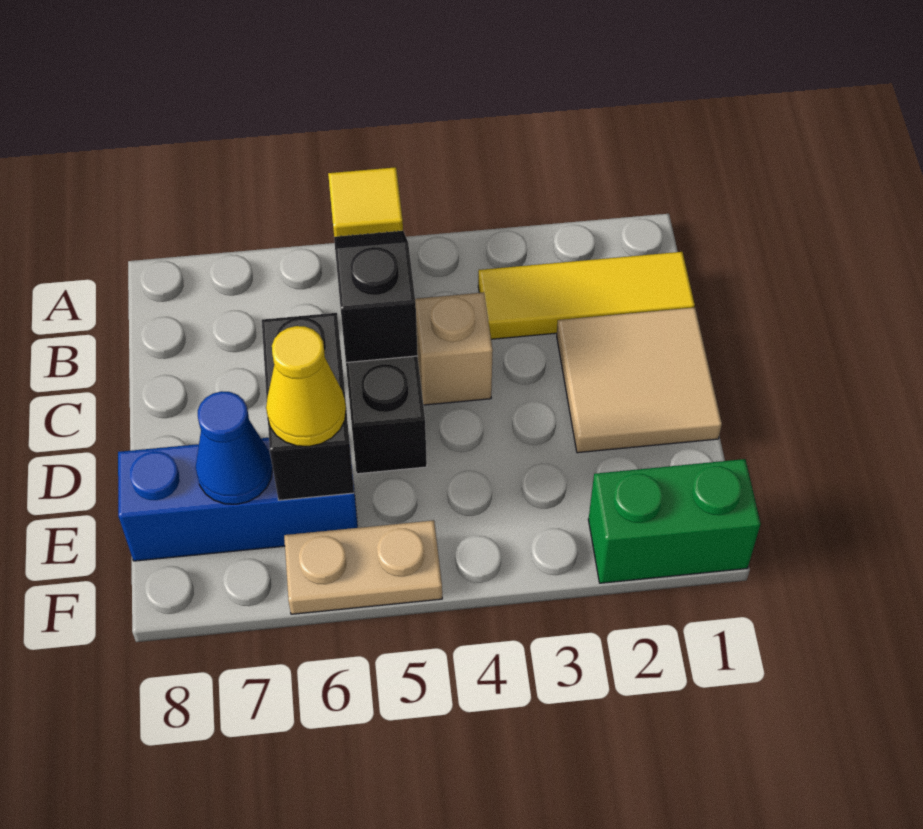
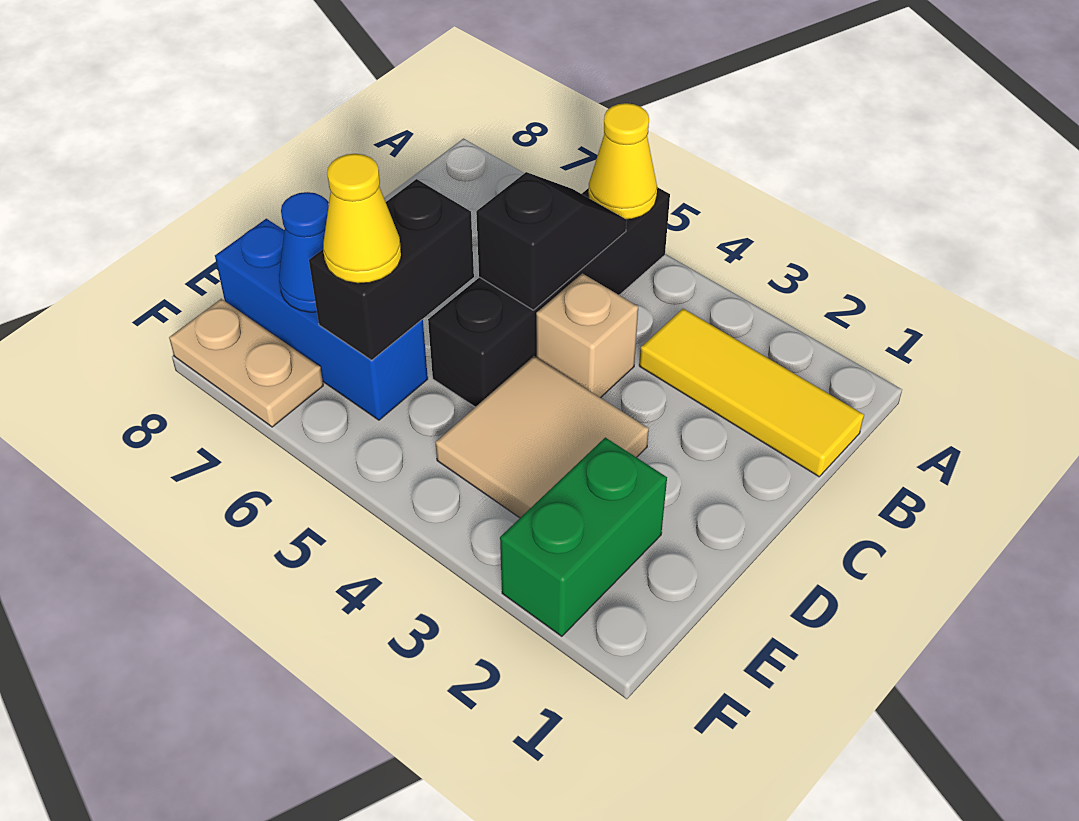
yellow 1x1 tile [328,167,403,237] -> yellow 1x1 cone [588,103,657,219]
tan 2x2 tile [557,308,722,453] -> tan 2x2 tile moved to [436,356,649,518]
green 1x2 brick [588,459,761,583] -> green 1x2 brick turned to [500,437,667,636]
tan 1x2 plate [284,520,442,614] -> tan 1x2 plate moved to [169,299,323,427]

